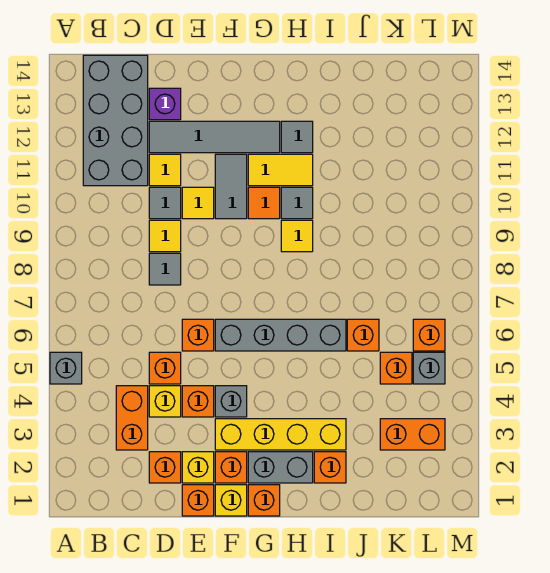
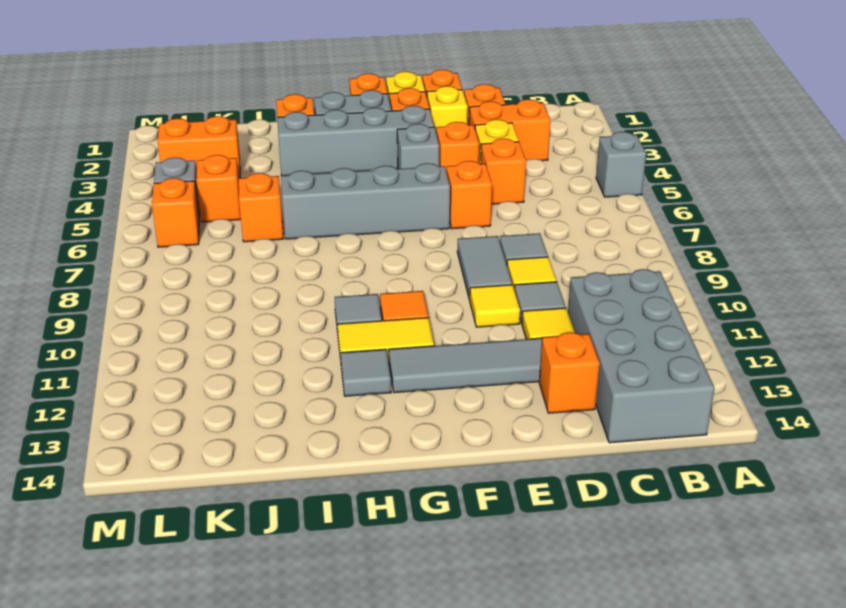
orange 1x2 brick [116,386,148,450] -> orange 1x2 brick turned to [469,99,550,161]
purple 1x1 brick [149,88,181,120] -> orange 1x1 brick [539,332,600,413]
yellow 1x4 brick [215,419,346,450] -> grey 1x4 brick [277,106,434,176]
grey 1x2 tile [215,154,247,219] -> grey 1x2 tile moved to [457,236,512,300]
yellow 1x1 tile [281,220,313,252] -> none

